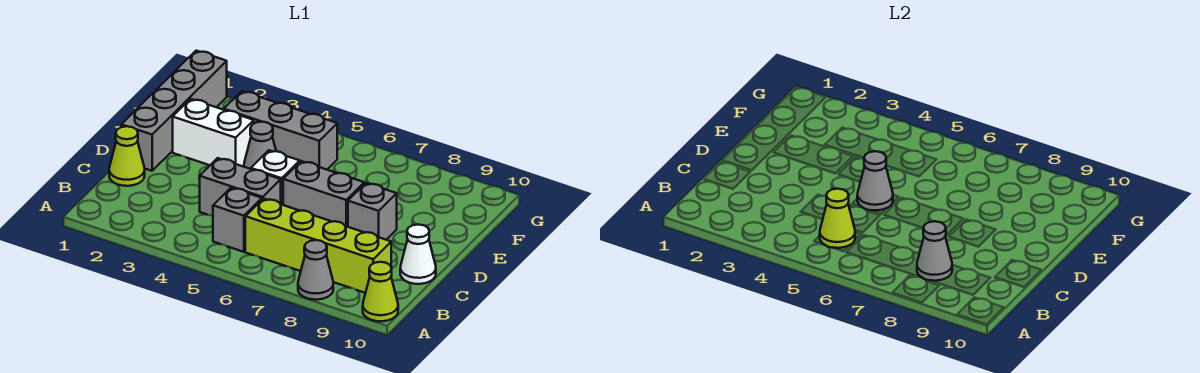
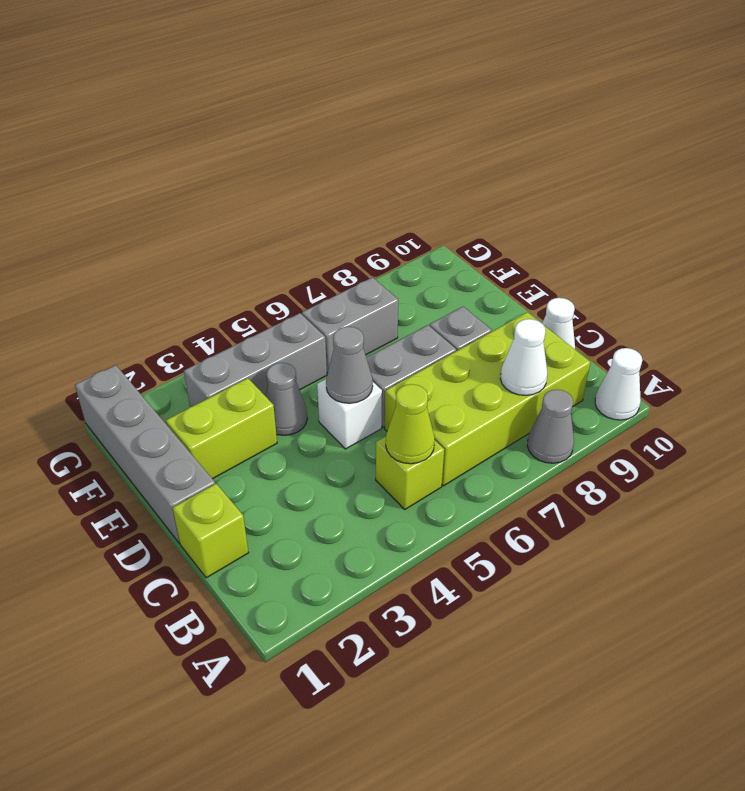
lime 1x1 cone [363,262,398,321] -> white 1x1 cone [595,348,642,420]
grey 1x1 brick [213,188,262,252] -> lime 1x1 brick [376,436,444,509]
lime 1x4 brick [245,199,391,293] -> lime 2x4 brick [385,312,590,486]
grey 1x1 cone [917,221,952,281] -> white 1x1 cone [500,319,547,395]
lime 1x1 cone [109,126,145,186] -> lime 1x1 brick [173,484,249,578]
grey 1x2 brick [200,158,281,216] -> grey 1x2 brick moved to [302,277,398,373]
white 1x2 brick [173,99,254,167] -> lime 1x2 brick [166,378,277,479]

